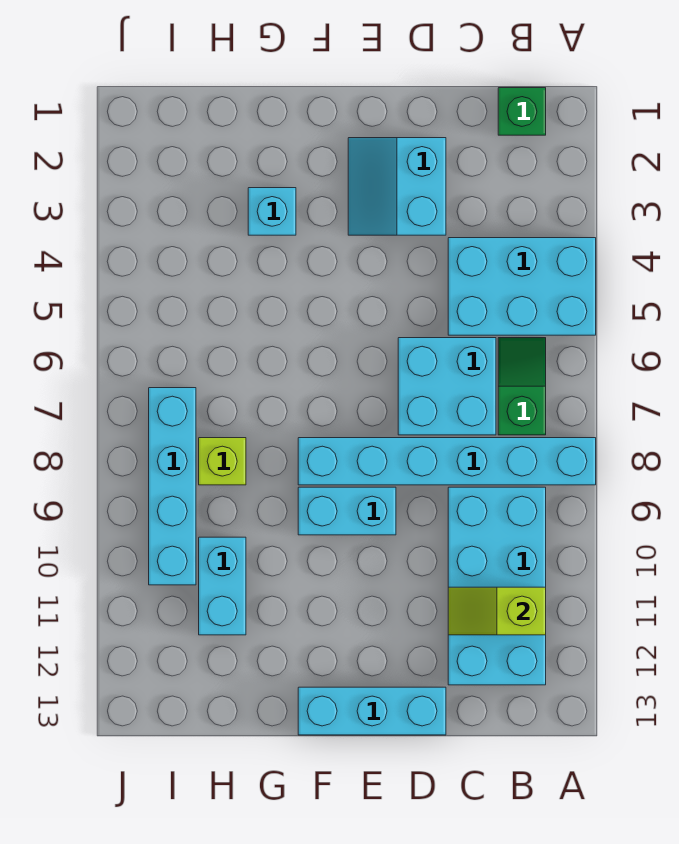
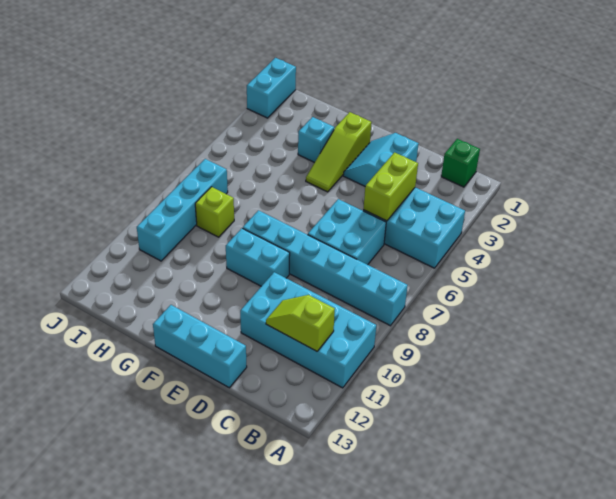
green 1x2 slope [498,338,546,435] -> none
cyan 2x4 brick [448,487,546,685] -> cyan 2x4 brick turned to [240,272,376,388]
none -> lime 1x2 brick [363,152,418,221]
none -> lime 1x3 slope [306,112,372,192]
cyan 1x2 brick [199,537,246,635] -> cyan 1x2 brick moved to [247,58,296,118]

